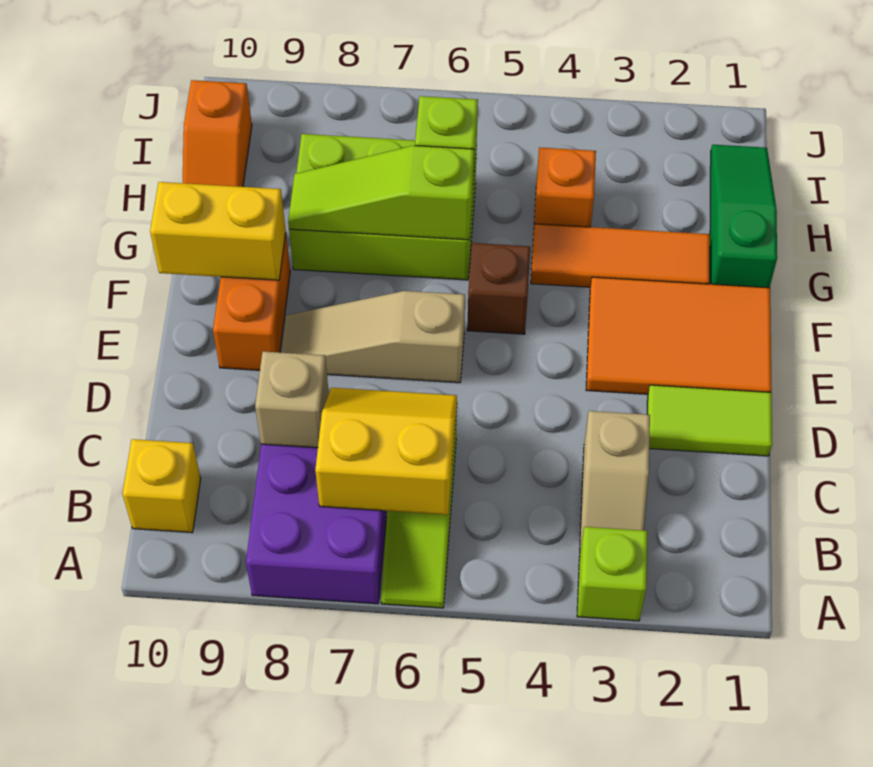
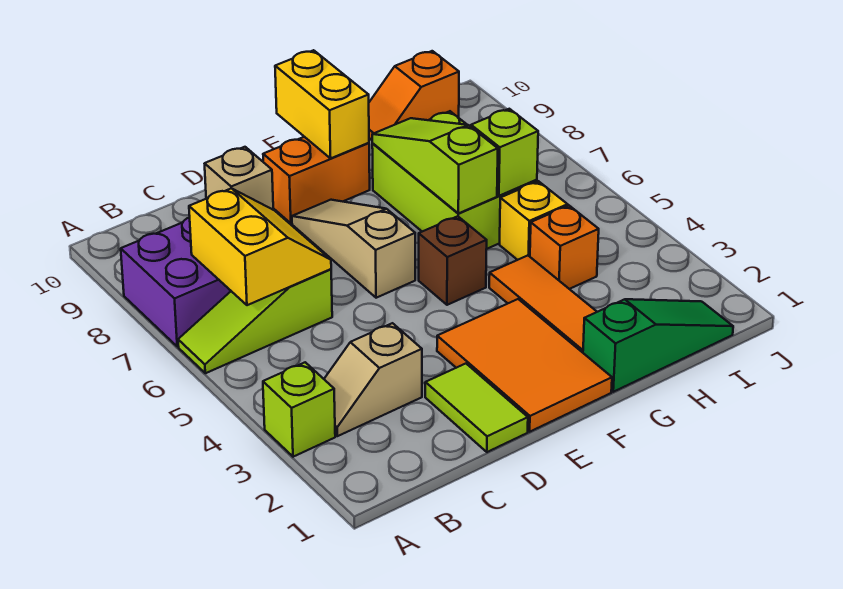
yellow 1x1 brick [123,439,201,533] -> yellow 1x1 brick moved to [500,181,568,260]

